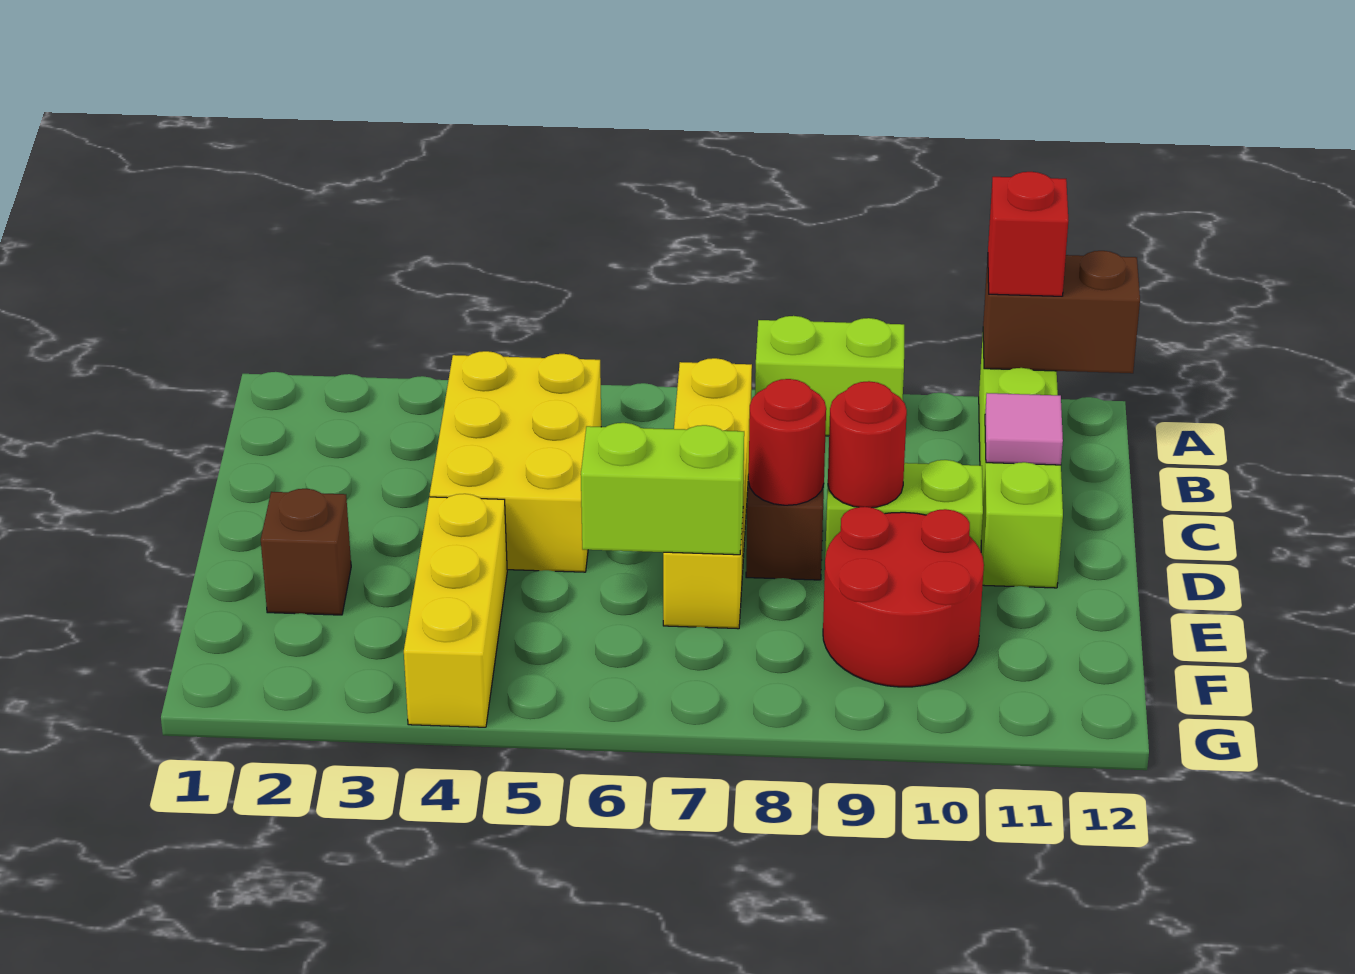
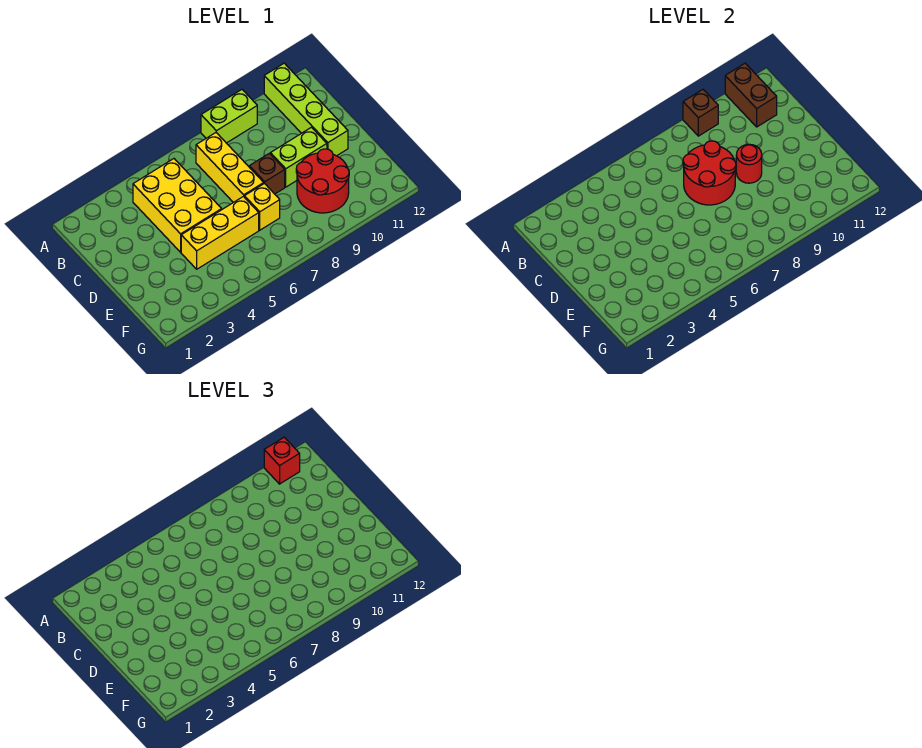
brown 1x2 brick [983,251,1140,373] -> brown 1x2 brick turned to [725,63,777,127]
pink 1x1 tile [985,393,1063,465] -> none
red 1x1 round brick [749,379,826,505] -> red 2x2 round brick [683,141,736,205]
brown 1x1 brick [261,489,351,615] -> brown 1x1 brick moved to [683,90,718,136]
yellow 1x3 brick [404,494,507,727] -> yellow 1x3 brick turned to [181,196,259,269]
lime 1x2 brick [581,423,744,555] -> none

